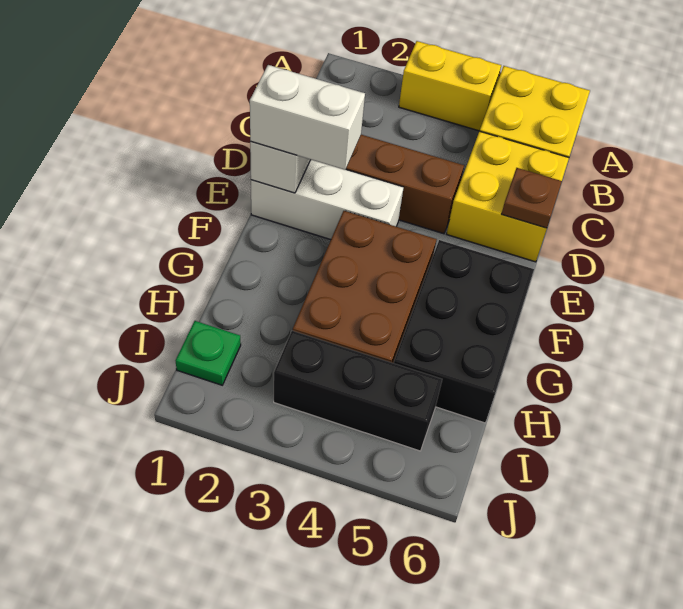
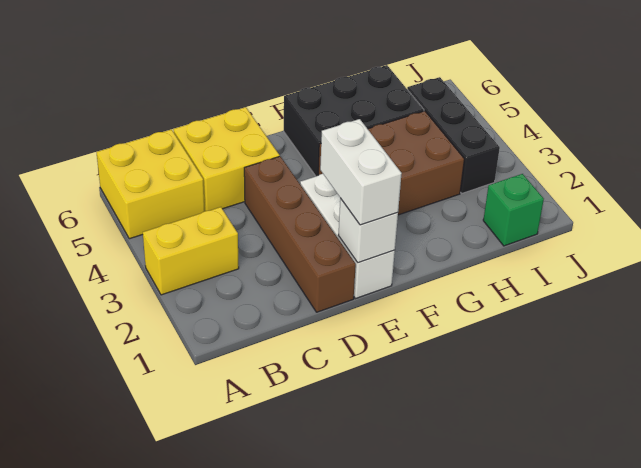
yellow 1x2 brick [399,41,501,131] -> yellow 1x2 brick turned to [143,207,239,295]
brown 1x1 plate [502,168,562,228] -> none
green 1x1 plate [175,321,241,385] -> green 1x1 brick [483,174,544,246]

